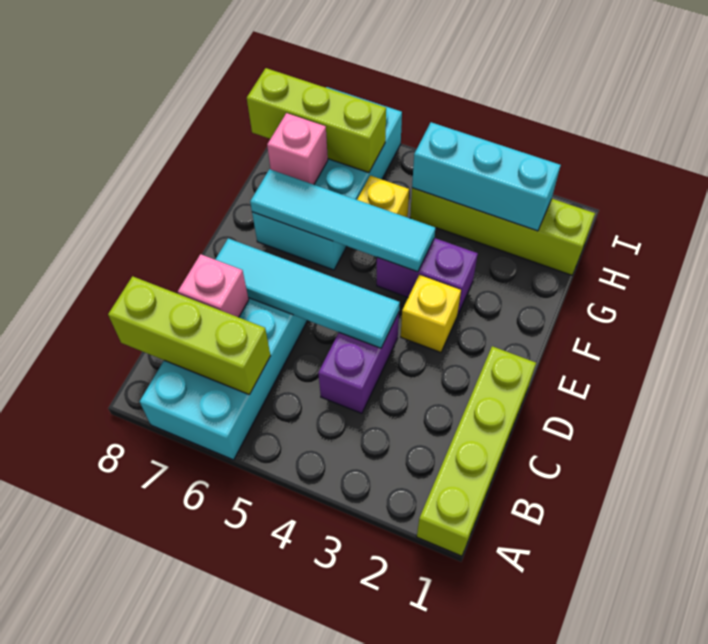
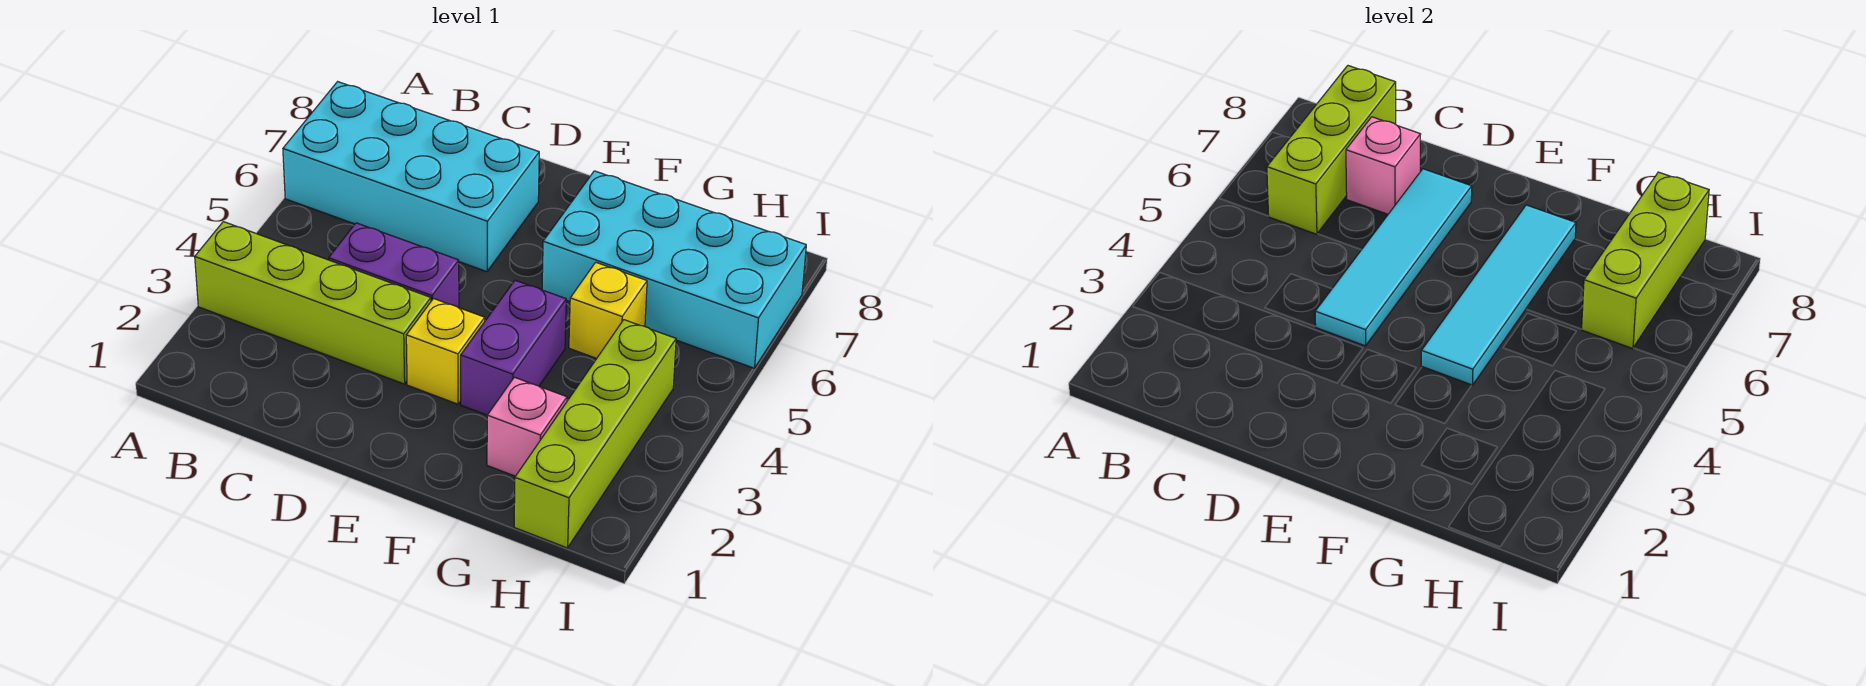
lime 1x4 brick [417,346,536,556] -> lime 1x4 brick moved to [195,222,431,384]
pink 1x1 brick [267,113,328,185] -> pink 1x1 brick moved to [487,377,567,476]
cyan 1x3 brick [412,122,561,231] -> none

